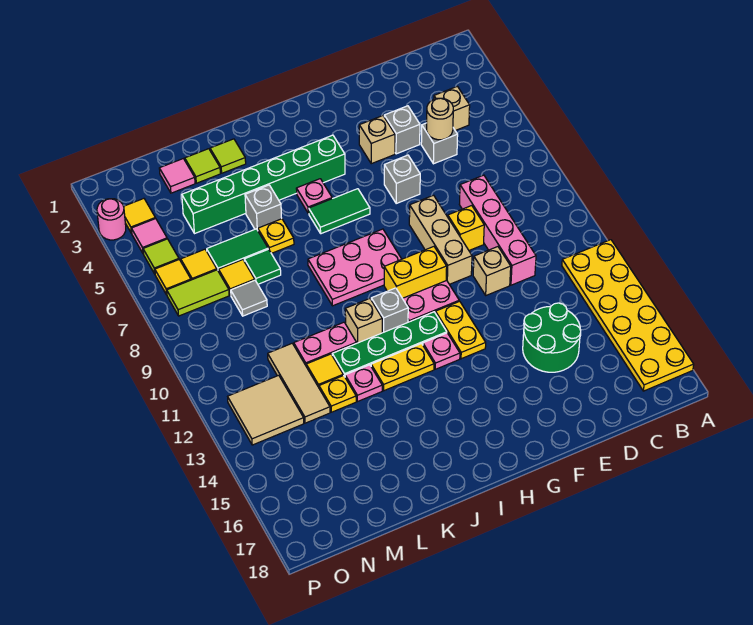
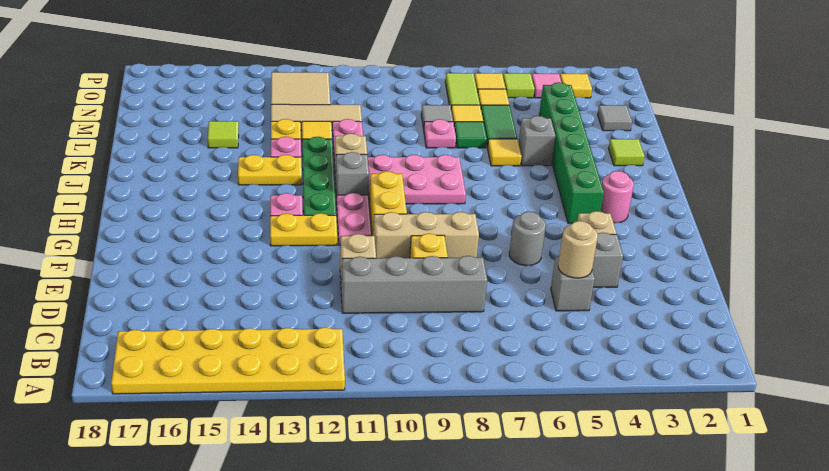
tan 1x1 brick [434,86,470,131] -> none
pink 1x4 brick [459,175,536,285] -> grey 1x4 brick [341,256,487,313]
green 2x2 round brick [523,303,581,372] -> none
grey 1x1 brick [384,155,420,203] -> grey 1x1 round brick [509,212,546,266]
green 1x2 tile [309,189,370,234] -> none
pink 2x3 plate [308,229,401,306] -> pink 2x3 plate turned to [368,155,466,204]
pink 1x1 plate [296,179,332,213] -> pink 1x1 plate moved to [424,119,456,148]
yellow 1x2 plate [371,344,434,391] -> yellow 1x2 plate turned to [238,155,302,185]
yellow 1x1 plate [258,219,294,253] -> yellow 1x1 tile [488,139,522,166]
lime 1x1 tile [185,149,220,183] -> lime 1x1 tile moved to [208,121,239,148]
pink 1x1 tile [159,159,195,193] -> grey 1x1 tile [598,105,632,131]
pink 1x1 round brick [97,199,126,240] -> pink 1x1 round brick moved to [601,171,634,223]

